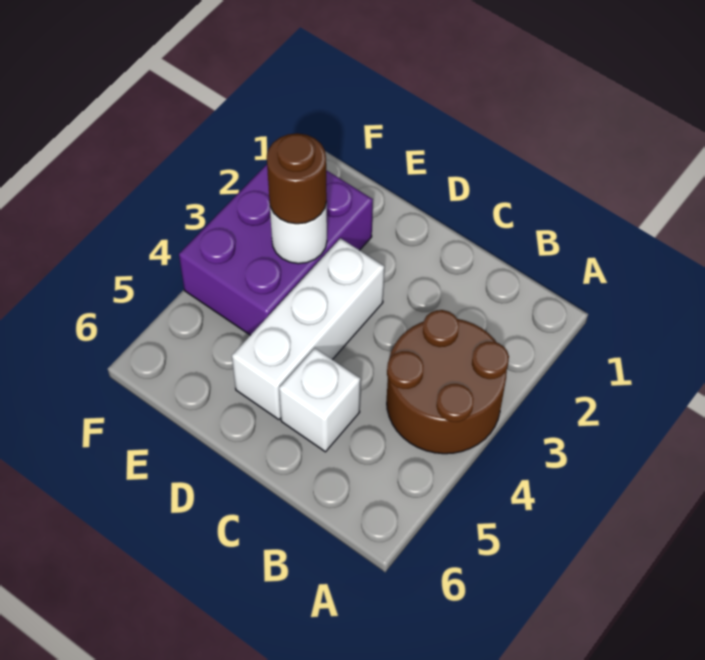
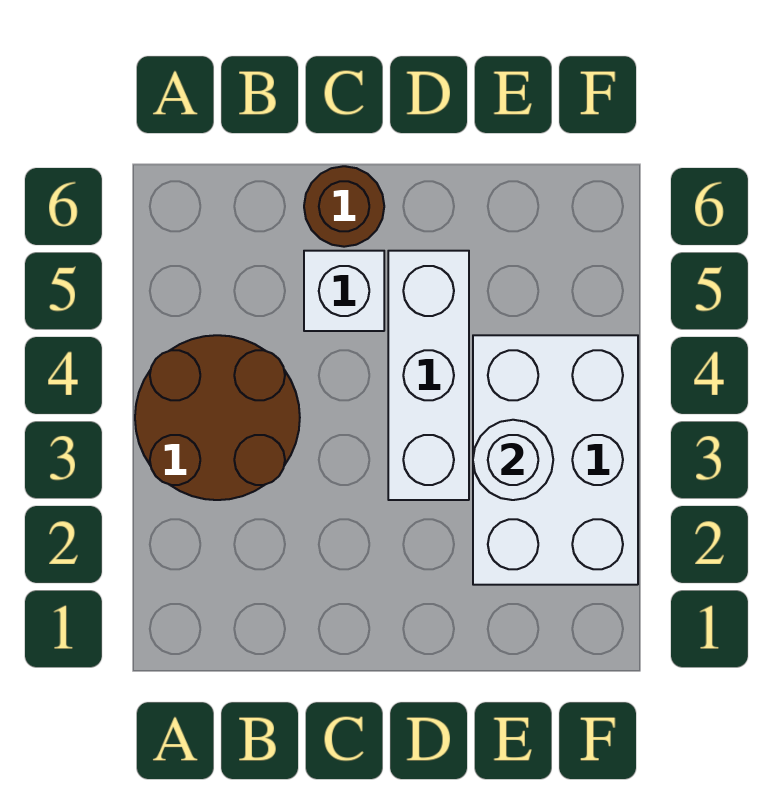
purple 2x3 brick [179,164,373,335] -> white 2x3 brick [473,335,638,585]
brown 1x1 round brick [267,133,327,224] -> brown 1x1 round brick moved to [304,166,384,247]

